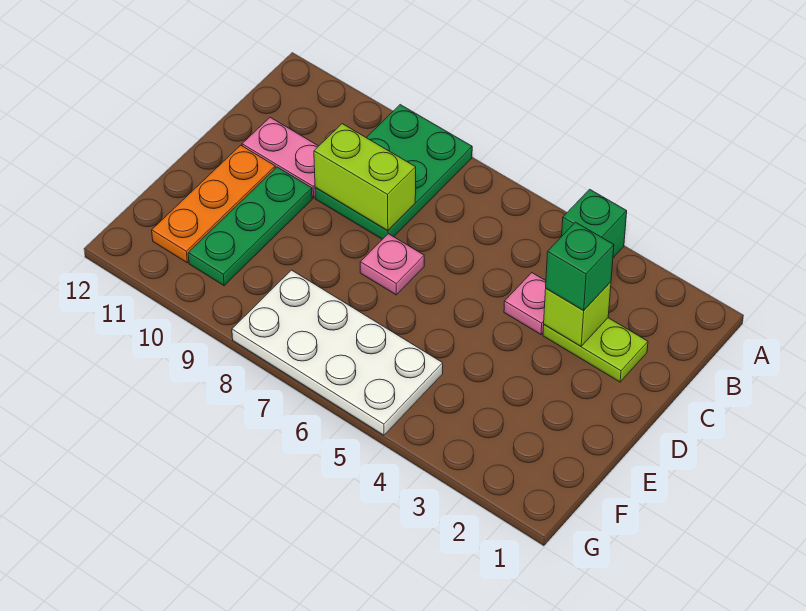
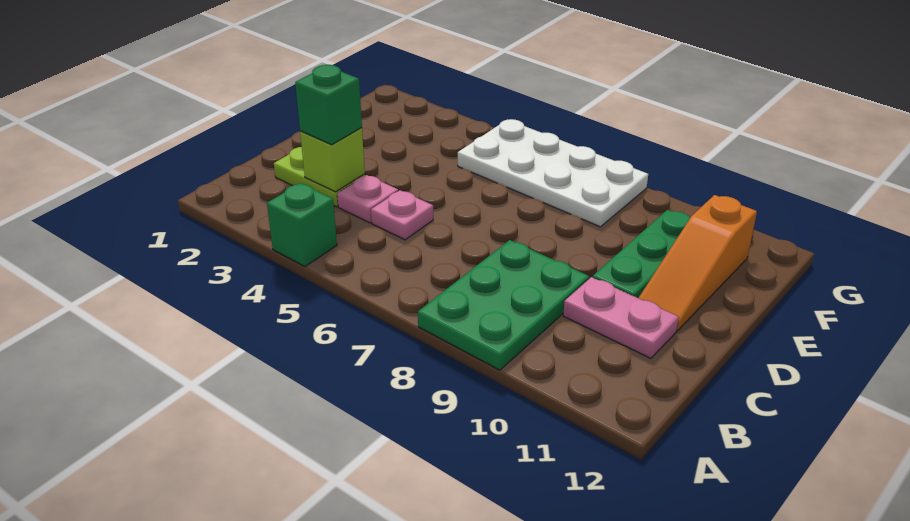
lime 1x2 brick [314,124,416,231] -> none
pink 1x1 plate [360,234,424,295] -> pink 1x1 plate moved to [371,190,433,240]
orange 1x3 plate [152,145,275,263] -> orange 1x3 slope [639,195,757,331]

